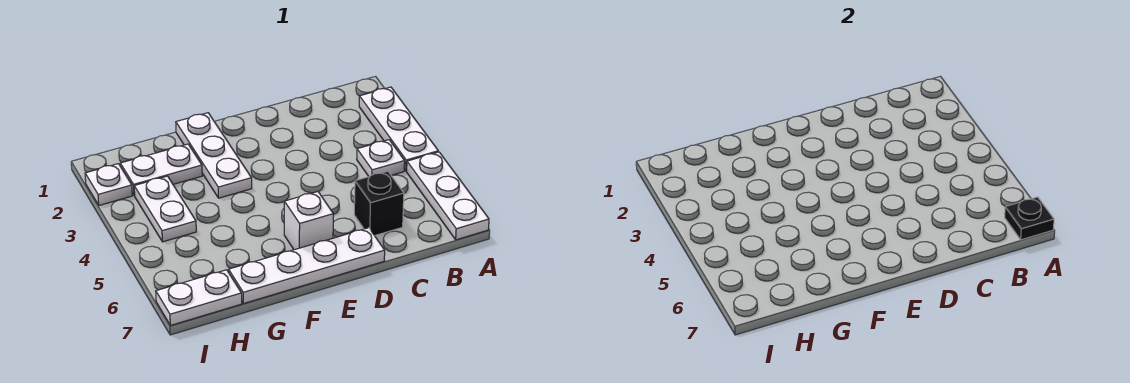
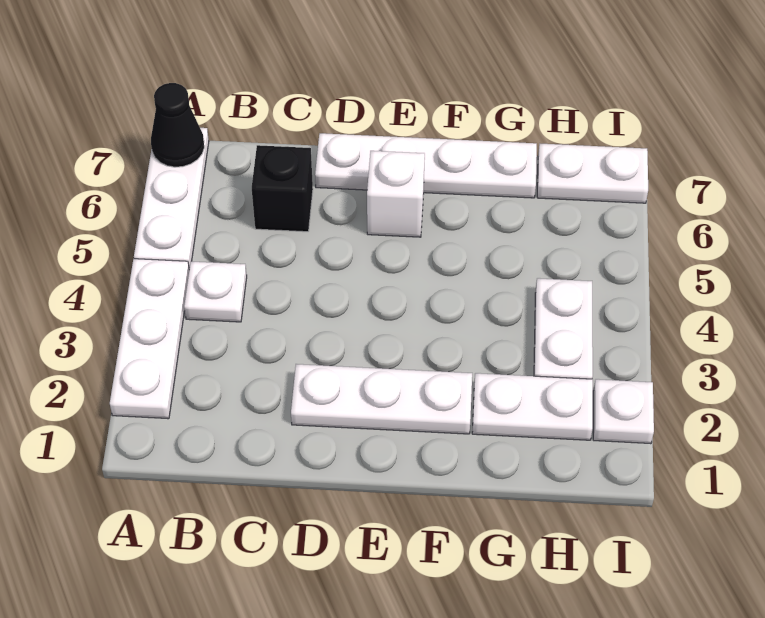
black 1x1 plate [1005,197,1054,240] -> black 1x1 cone [151,83,204,167]
white 1x3 plate [176,113,252,198] -> white 1x3 plate turned to [291,364,472,434]

